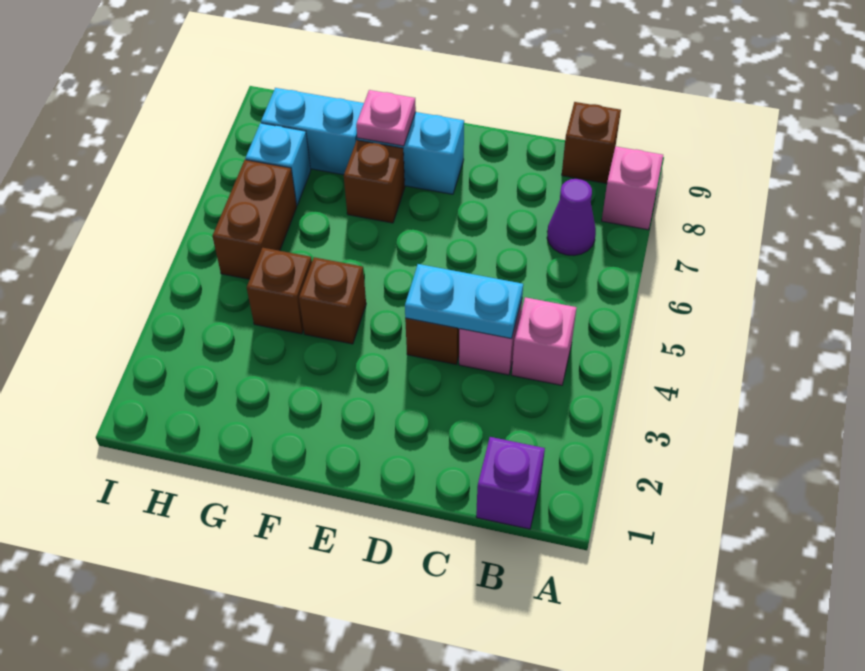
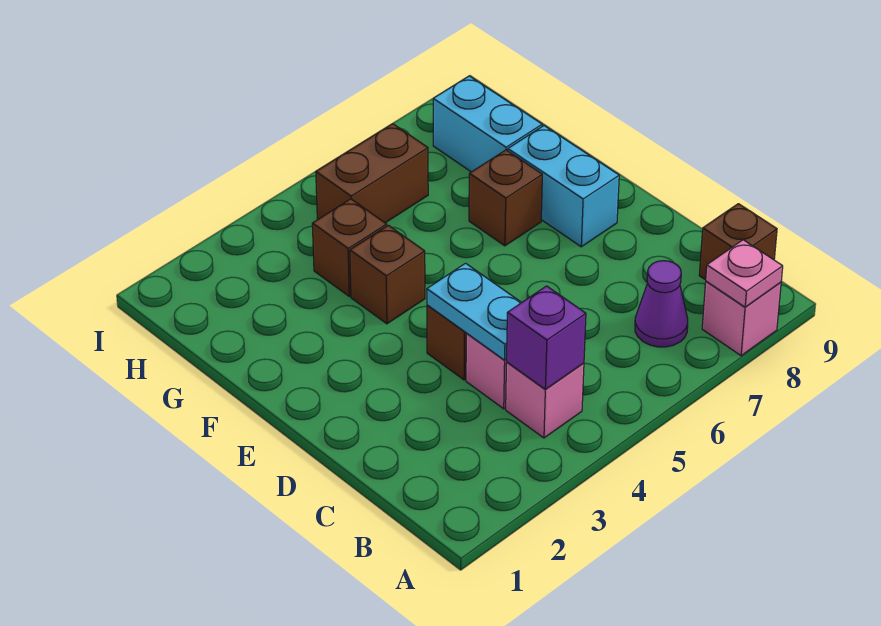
purple 1x1 brick [476,437,545,529] -> purple 1x1 brick moved to [507,286,586,389]
pink 1x1 plate [356,90,416,146] -> pink 1x1 plate moved to [706,240,783,307]
cyan 1x1 brick [245,123,311,205] -> none

